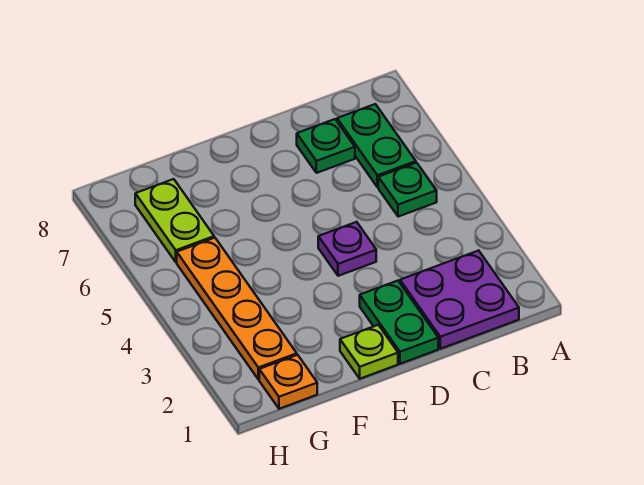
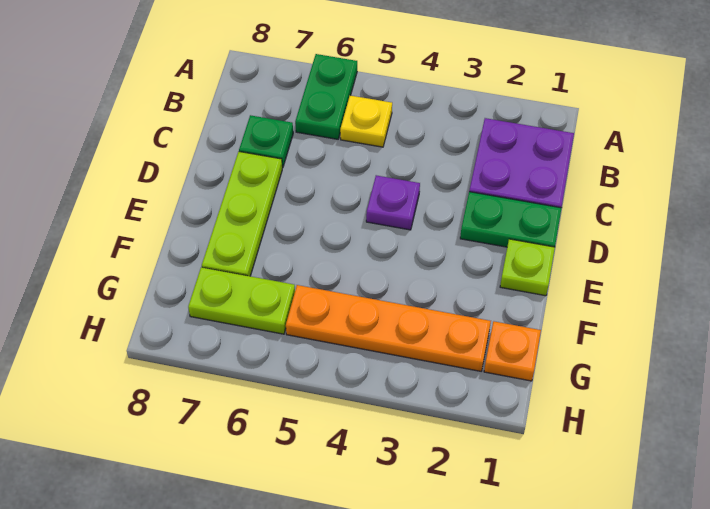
green 1x1 plate [378,163,437,217] -> yellow 1x1 plate [340,95,392,147]
green 1x2 plate [337,104,416,187] -> green 1x2 plate turned to [295,54,357,139]
none -> lime 1x3 plate [202,152,282,276]

